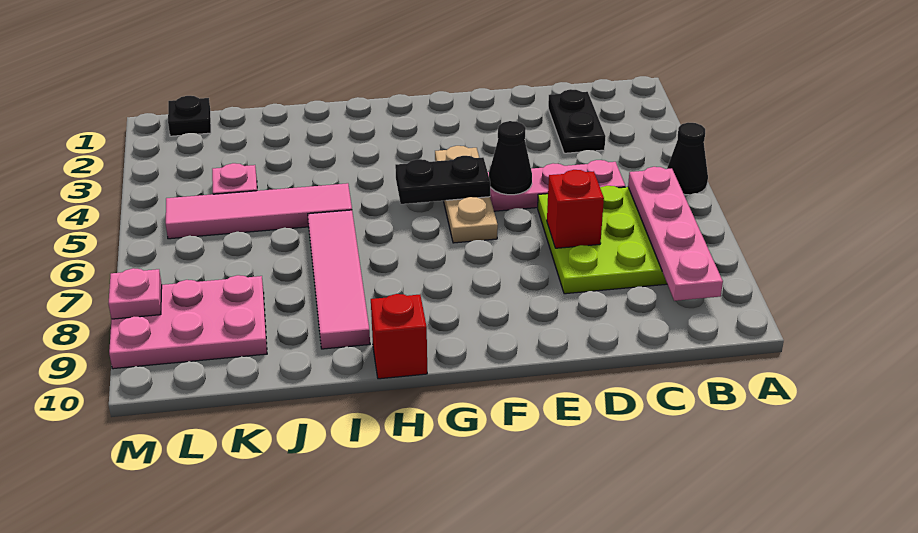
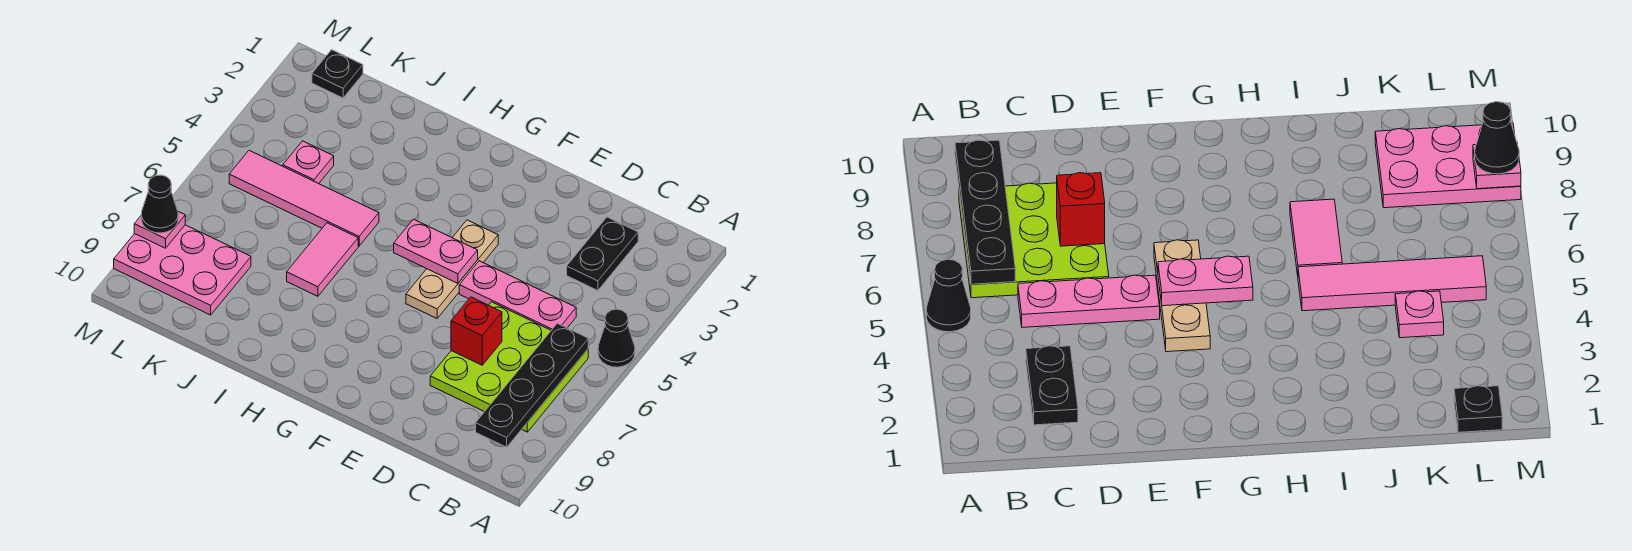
pink 1x4 plate [628,167,723,301] -> black 1x4 plate [476,323,588,447]
black 1x1 cone [489,121,532,195] -> black 1x1 cone moved to [141,175,178,233]
black 1x2 plate [395,156,490,204] -> pink 1x2 plate [394,219,478,283]
red 1x1 brick [371,294,427,379] -> none
pink 1x4 tile [308,210,370,349] -> pink 1x2 tile [287,223,358,296]

